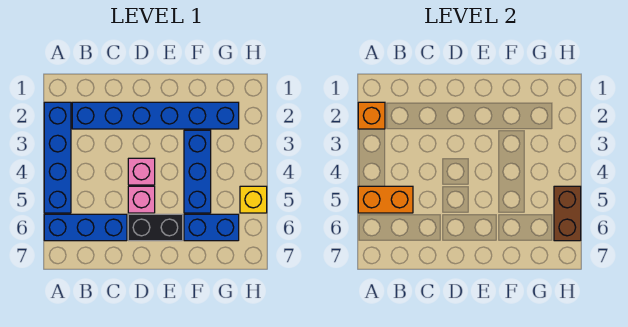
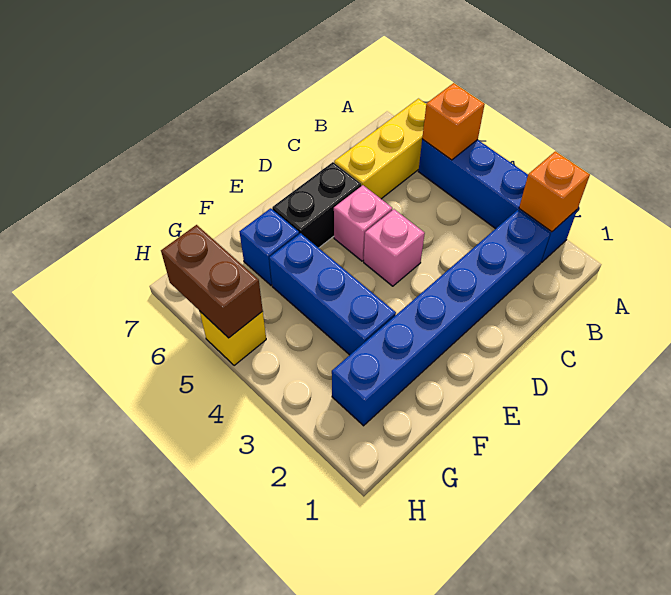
orange 1x2 brick [358,186,413,213] -> orange 1x1 brick [422,83,485,160]
blue 1x3 brick [44,214,127,241] -> yellow 1x3 brick [334,99,426,199]
blue 1x2 brick [184,214,239,241] -> blue 1x1 brick [240,208,299,285]

